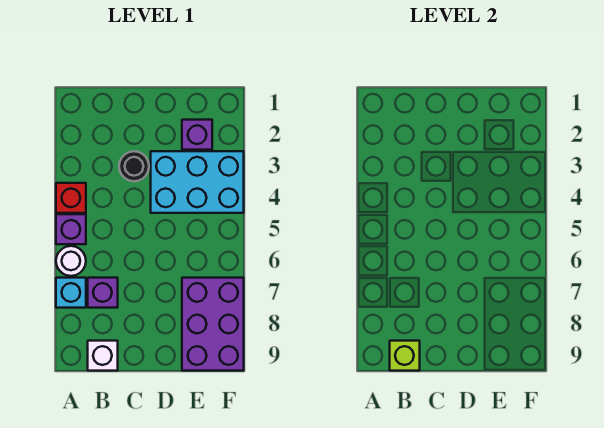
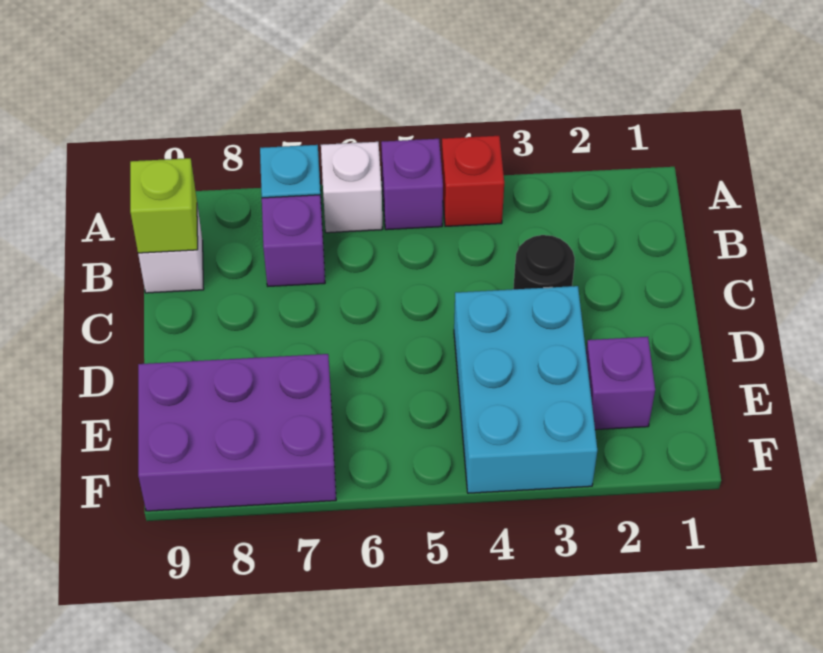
white 1x1 round brick [56,246,86,276] -> white 1x1 brick [321,142,382,233]

